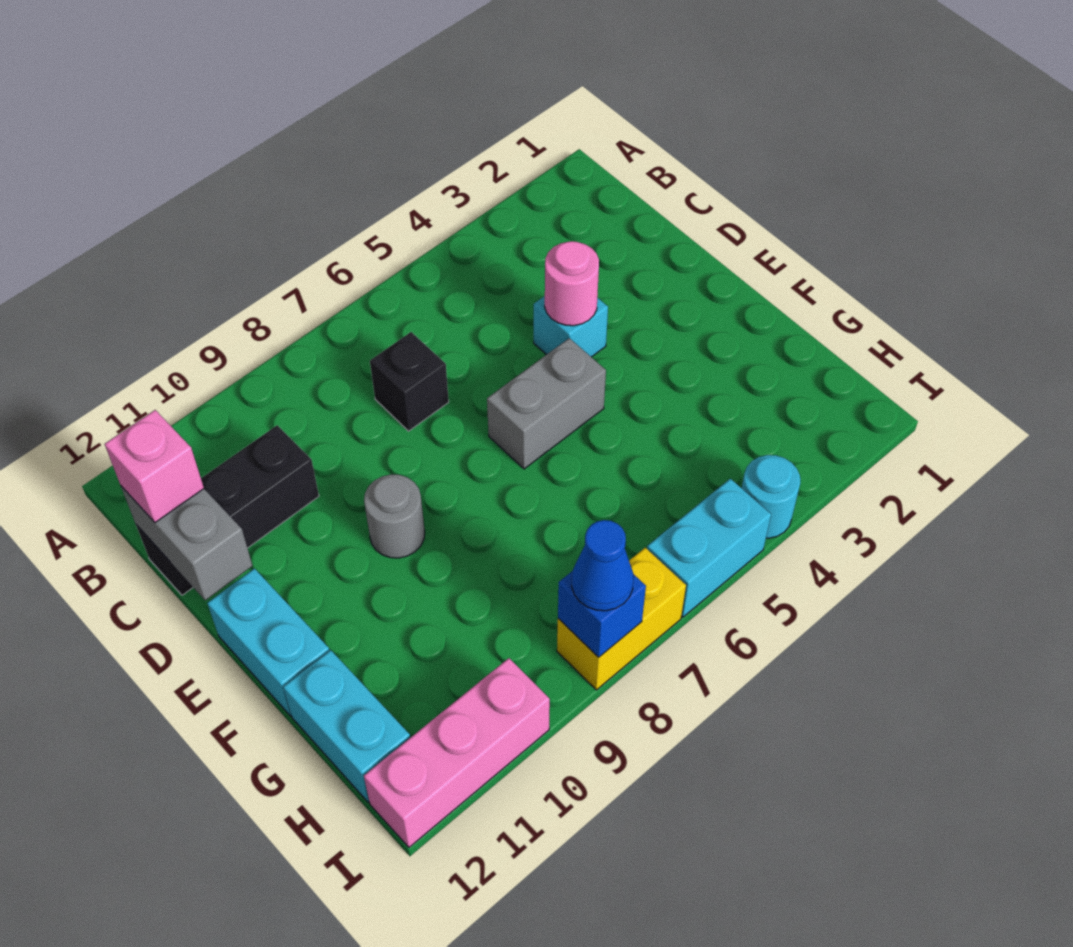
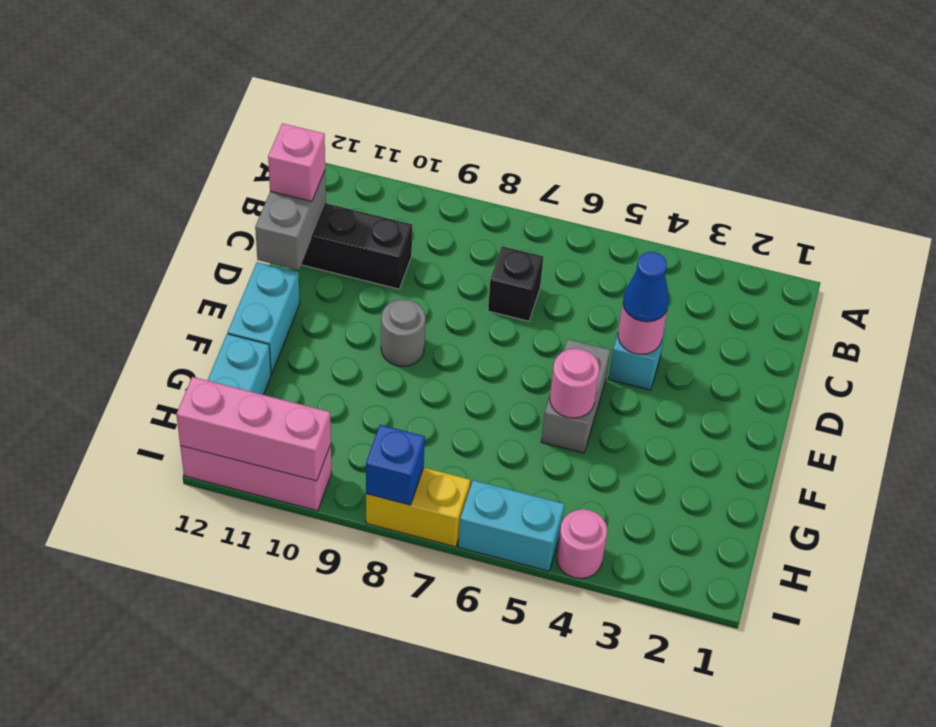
grey 1x2 brick [487,338,606,469] -> grey 1x2 brick turned to [541,339,610,453]
none -> pink 1x1 round brick [550,349,599,418]
cyan 1x1 round brick [742,455,800,538] -> pink 1x1 round brick [557,509,607,579]
blue 1x1 cone [572,520,634,611] -> blue 1x1 cone moved to [623,252,669,322]
none -> pink 1x3 brick [176,377,331,481]

